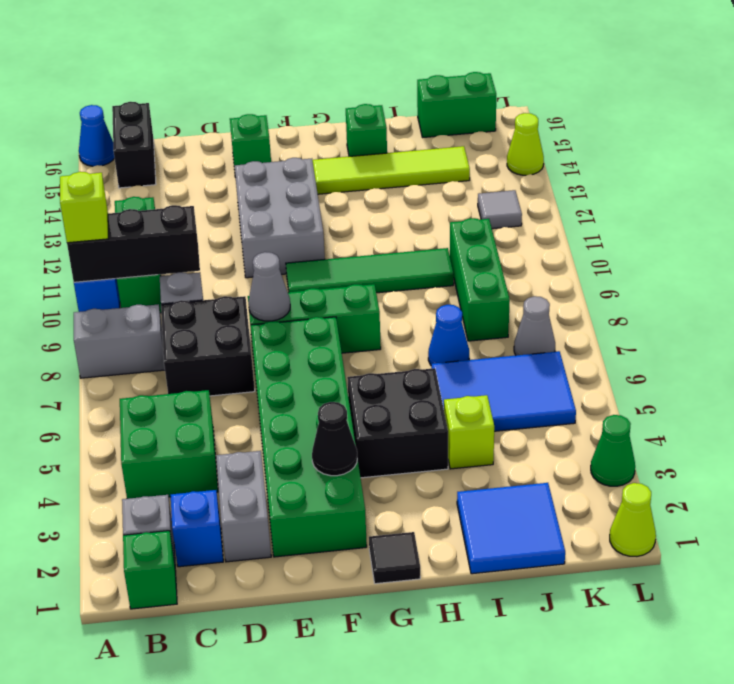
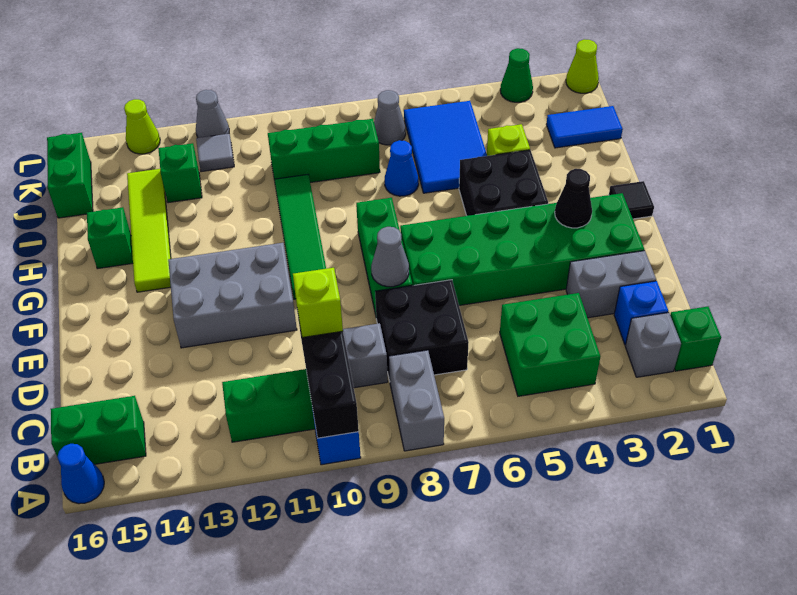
lime 1x1 brick [60,172,108,243] -> lime 1x1 brick moved to [293,268,343,338]
black 1x2 brick [112,102,156,188] -> green 1x2 brick [51,396,146,464]
green 1x1 brick [230,114,271,168] -> green 1x1 brick moved to [158,143,202,203]
blue 2x2 tile [457,483,565,574] -> blue 1x2 tile [546,106,623,148]
none -> grey 1x1 cone [196,90,229,138]

